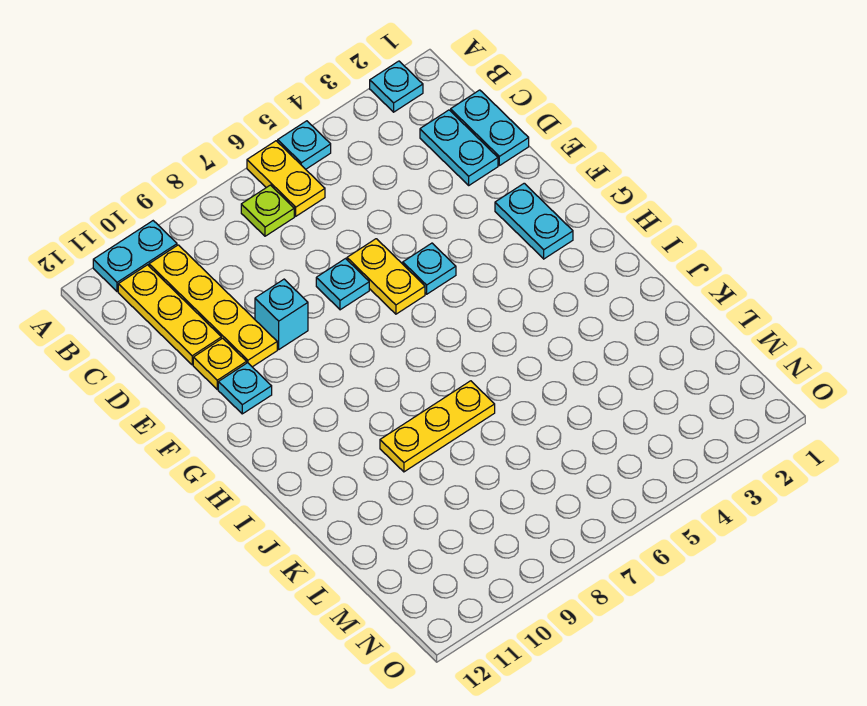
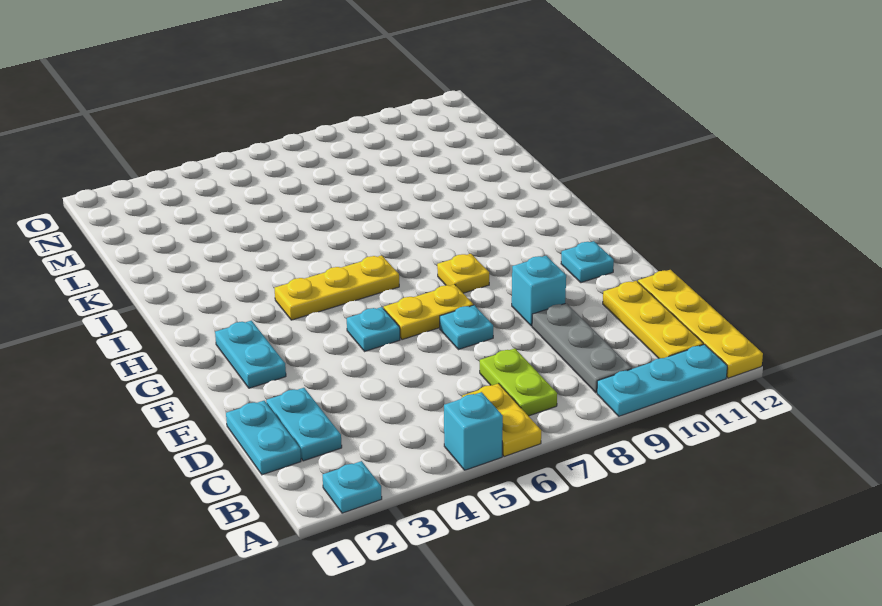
cyan 1x1 plate [278,121,331,169] -> cyan 1x1 brick [444,392,503,470]
cyan 1x2 plate [93,221,177,292] -> cyan 1x3 plate [597,344,727,416]
lime 1x1 plate [241,185,294,236] -> lime 1x2 plate [480,348,557,416]
none -> grey 1x3 plate [532,303,631,393]
yellow 1x4 plate [149,245,277,367] -> yellow 1x4 plate moved to [638,270,763,378]
yellow 1x2 plate [347,239,425,314] -> yellow 1x2 plate turned to [384,284,473,340]
yellow 1x1 plate [193,338,247,389] -> yellow 1x1 plate moved to [437,254,489,293]
yellow 1x3 plate [380,381,495,472] -> yellow 1x3 plate moved to [274,255,399,320]

